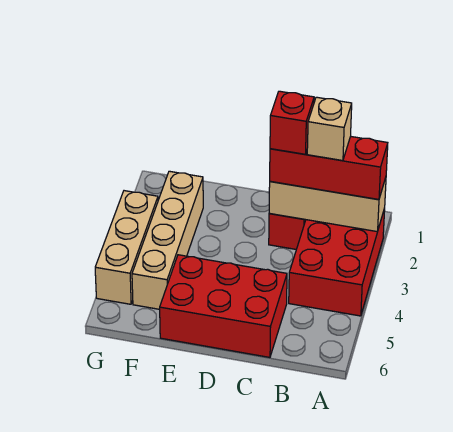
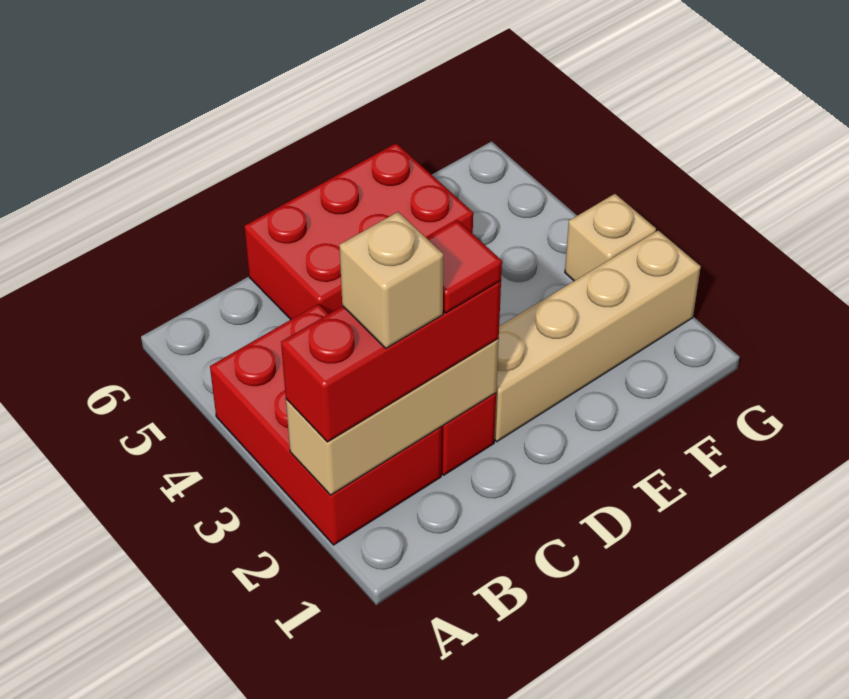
red 1x1 brick [270,91,314,154] -> red 1x1 tile [427,220,502,313]
tan 1x4 brick [132,171,203,309] -> tan 1x4 brick turned to [494,230,701,442]
tan 1x3 brick [95,191,158,304] -> tan 1x1 brick [565,194,656,281]

